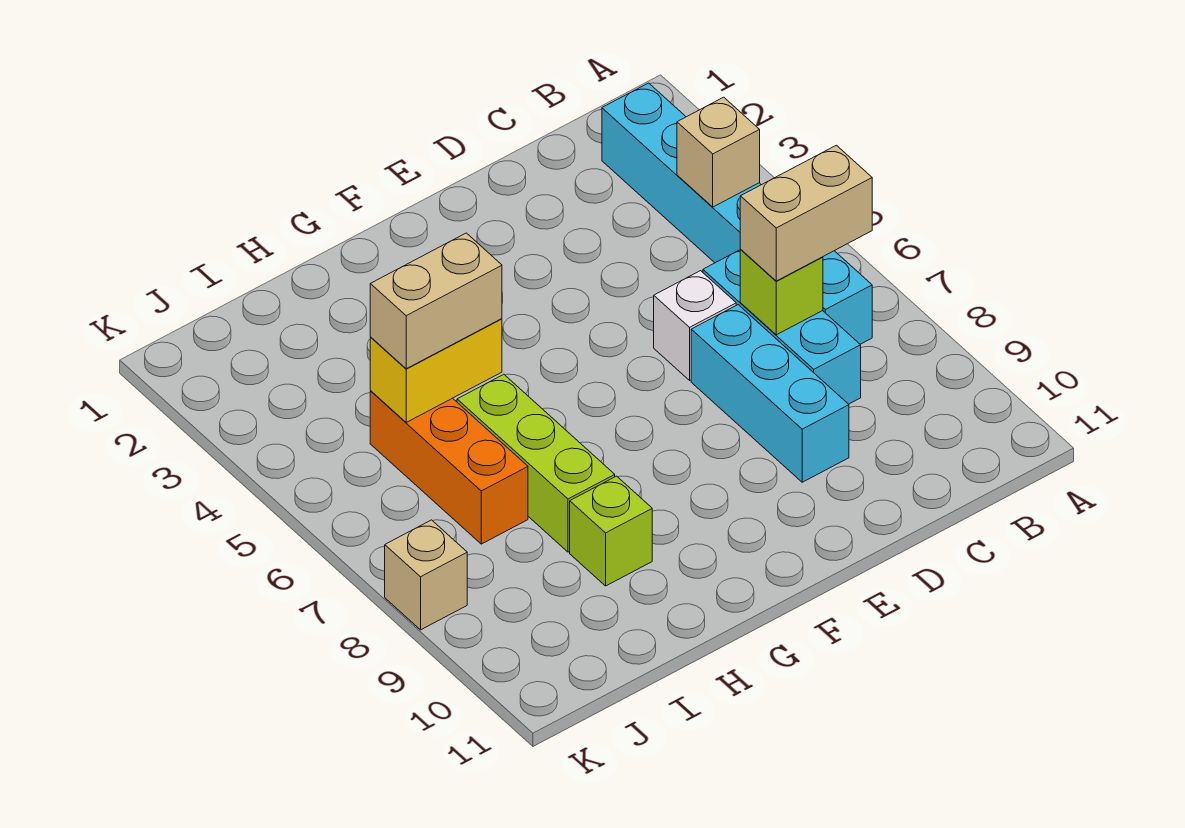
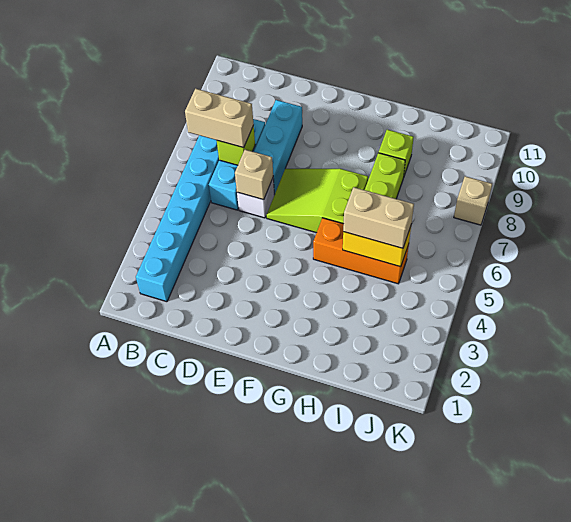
tan 1x1 brick [677,97,760,207] -> tan 1x1 brick moved to [235,150,273,200]
none -> lime 2x3 slope [266,169,368,233]
orange 1x3 brick [370,391,528,544] -> orange 1x3 brick turned to [313,218,409,284]

